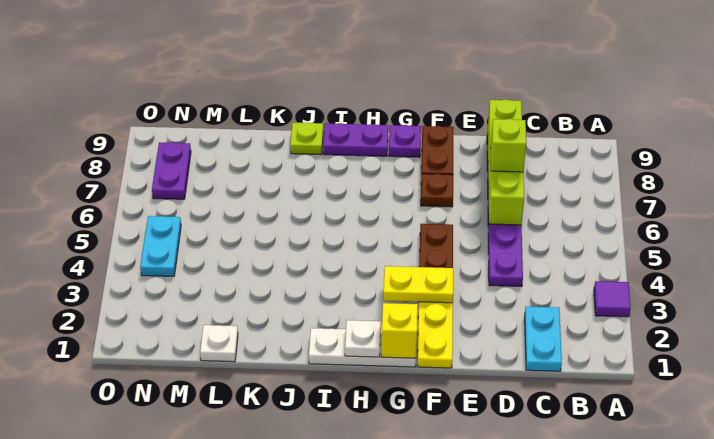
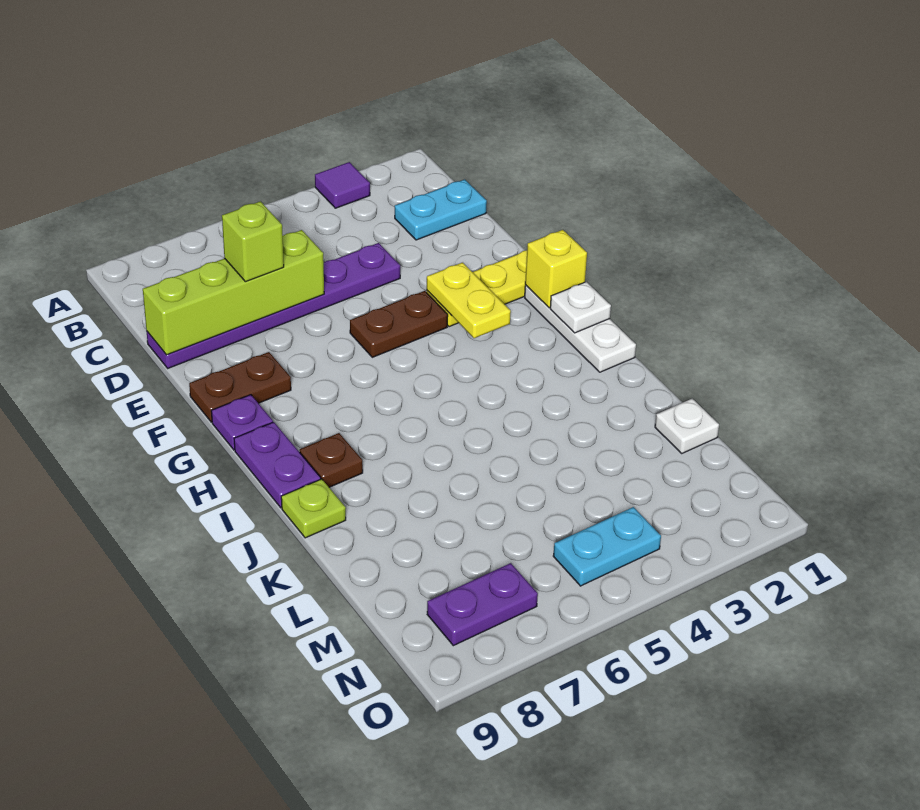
brown 1x1 plate [421,174,453,207] -> brown 1x1 plate moved to [300,433,363,487]

